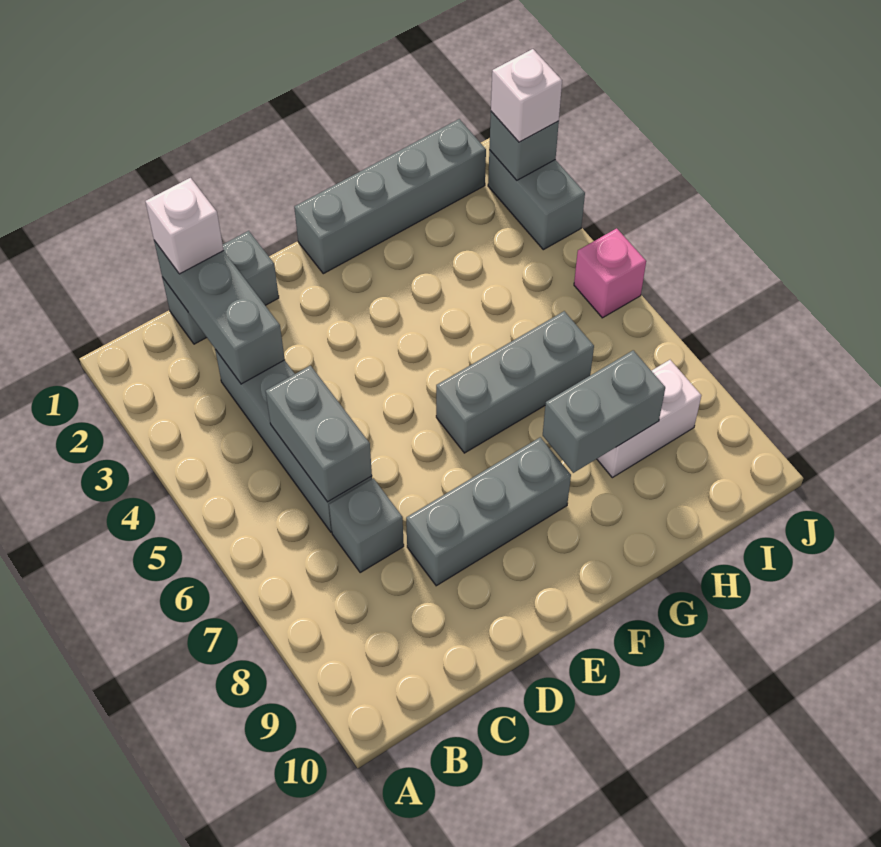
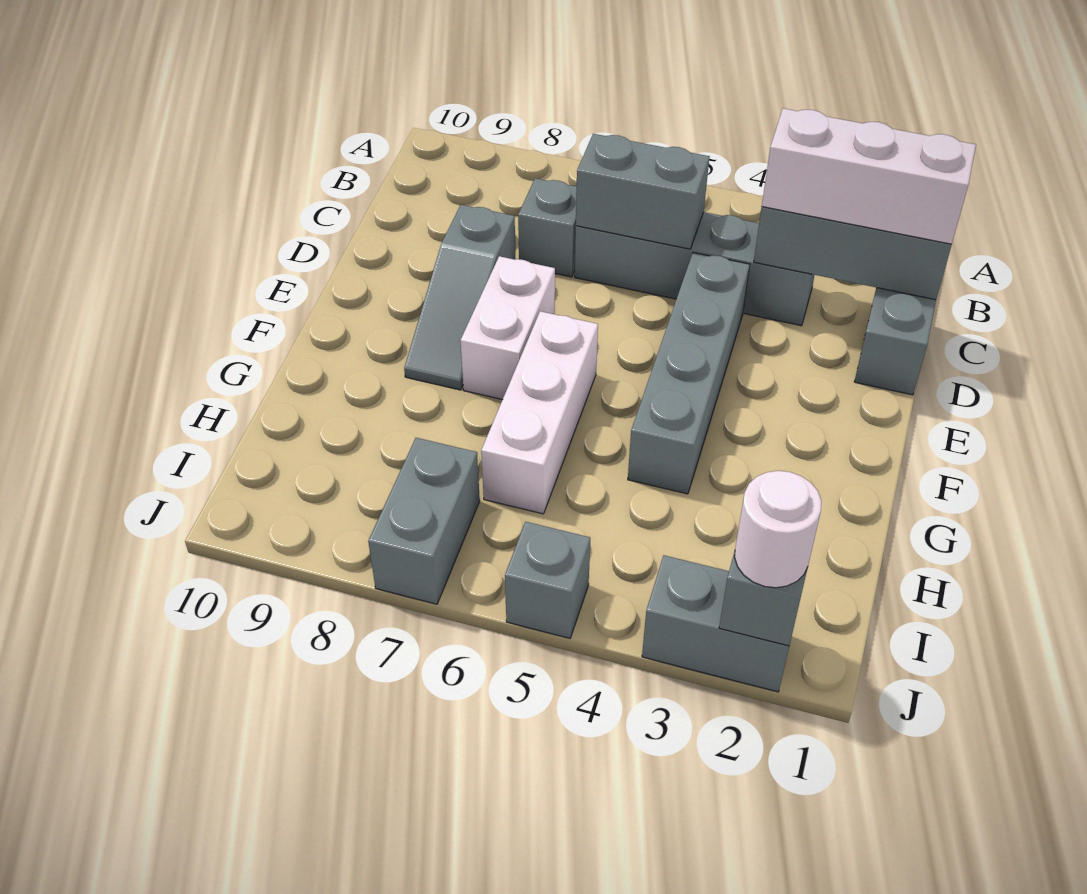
white 1x1 brick [145,178,224,274] -> white 1x3 brick [762,109,976,244]
grey 1x3 brick [406,437,571,586] -> grey 1x3 slope [404,205,515,390]
grey 1x4 brick [294,119,486,274] -> grey 1x4 brick moved to [628,253,750,494]
grey 1x3 brick [436,311,594,453] -> white 1x3 brick [481,311,598,514]
grey 1x2 brick [543,350,665,473] -> grey 1x2 brick moved to [368,438,480,604]
white 1x2 brick [597,360,701,478] -> white 1x2 brick moved to [460,256,555,400]
white 1x1 brick [491,49,562,142] -> white 1x1 round brick [735,471,821,588]
pink 1x1 brick [574,228,646,318] -> grey 1x1 brick [505,522,590,638]

